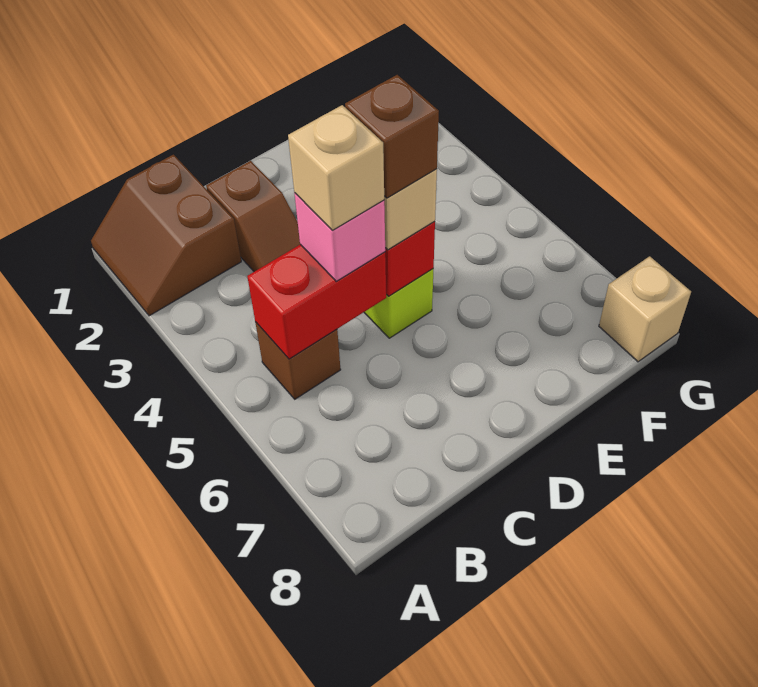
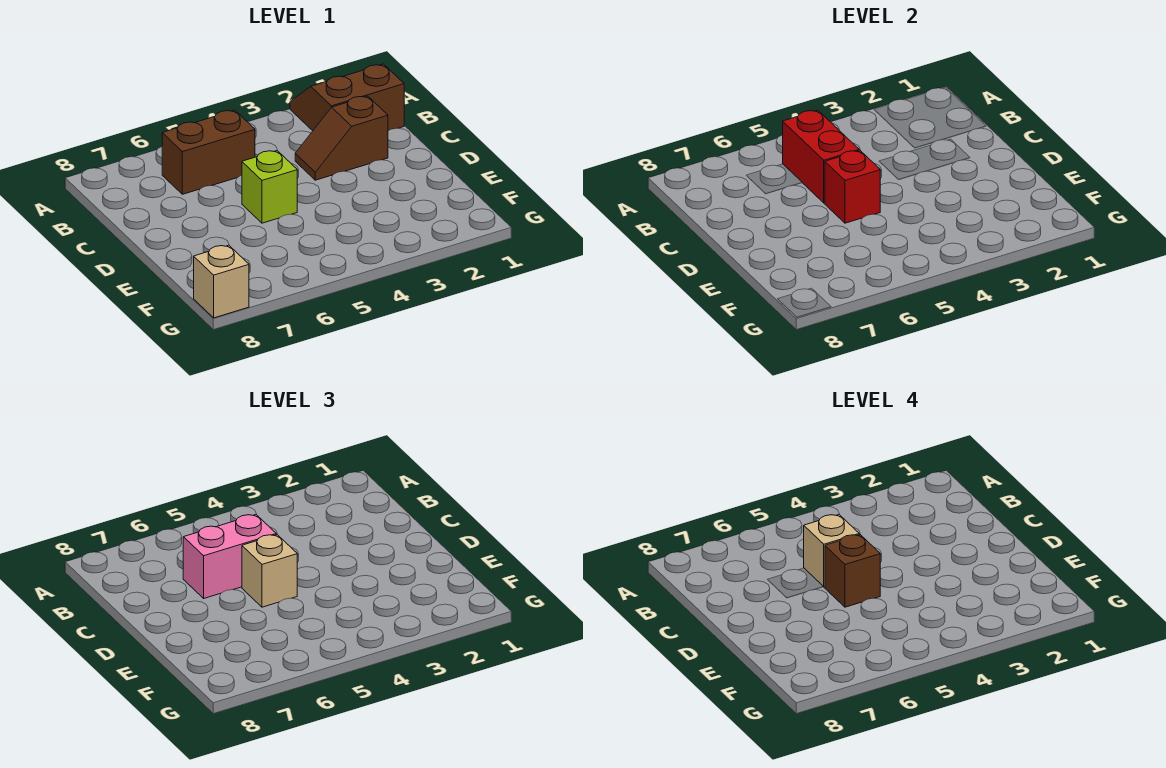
brown 1x1 brick [255,322,341,399] -> brown 1x2 brick [162,110,255,194]
pink 1x1 brick [294,193,385,282] -> pink 1x2 brick [183,515,276,598]

